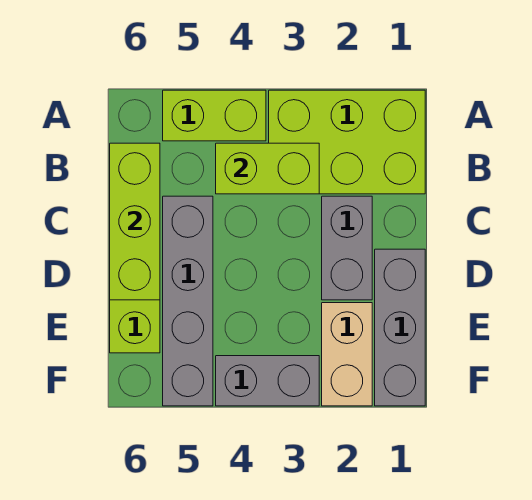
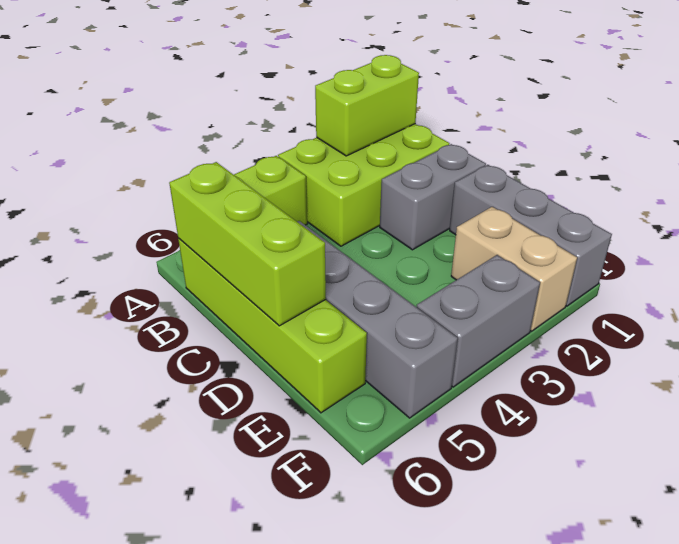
lime 1x2 brick [216,143,319,194] -> lime 1x2 brick moved to [315,55,419,156]
grey 1x2 brick [322,196,372,300] -> grey 1x2 brick turned to [380,144,486,250]

